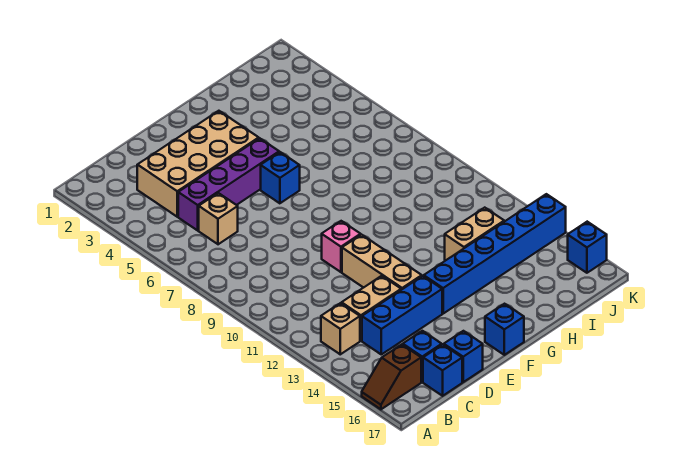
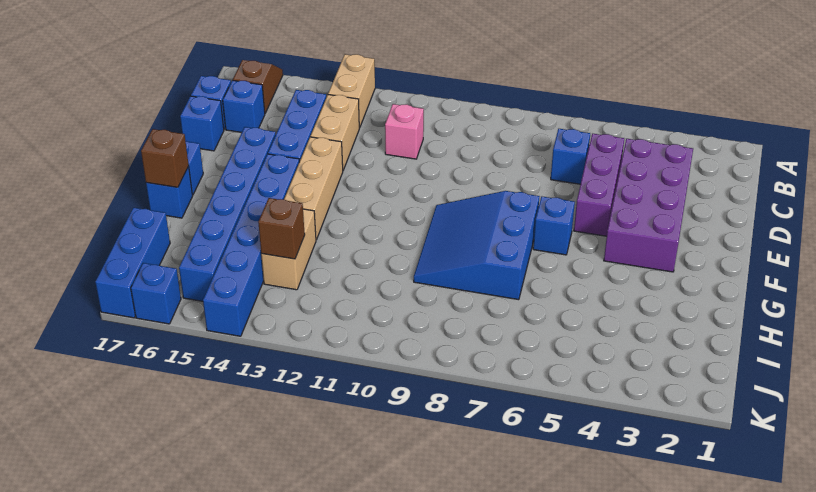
tan 1x1 brick [321,303,360,354] -> tan 1x2 brick [328,54,375,128]
tan 2x4 brick [137,111,259,217] -> purple 2x4 brick [604,139,693,272]
purple 1x4 brick [178,138,279,230] -> purple 1x3 brick [574,134,624,236]
tan 1x1 brick [199,193,238,244] -> blue 1x1 brick [551,129,590,184]
pink 1x1 brick [322,221,361,272] -> pink 1x1 brick moved to [385,104,424,159]
tan 1x3 brick [342,235,422,290] -> tan 1x3 brick turned to [284,137,343,240]
none -> blue 1x6 brick [179,127,276,301]
none -> blue 3x3 slope [414,191,540,300]
none -> blue 1x1 brick [146,167,193,218]
none -> brown 1x1 brick [141,129,189,187]
none -> brown 1x1 brick [258,198,305,259]
none -> blue 1x3 brick [95,208,170,318]

